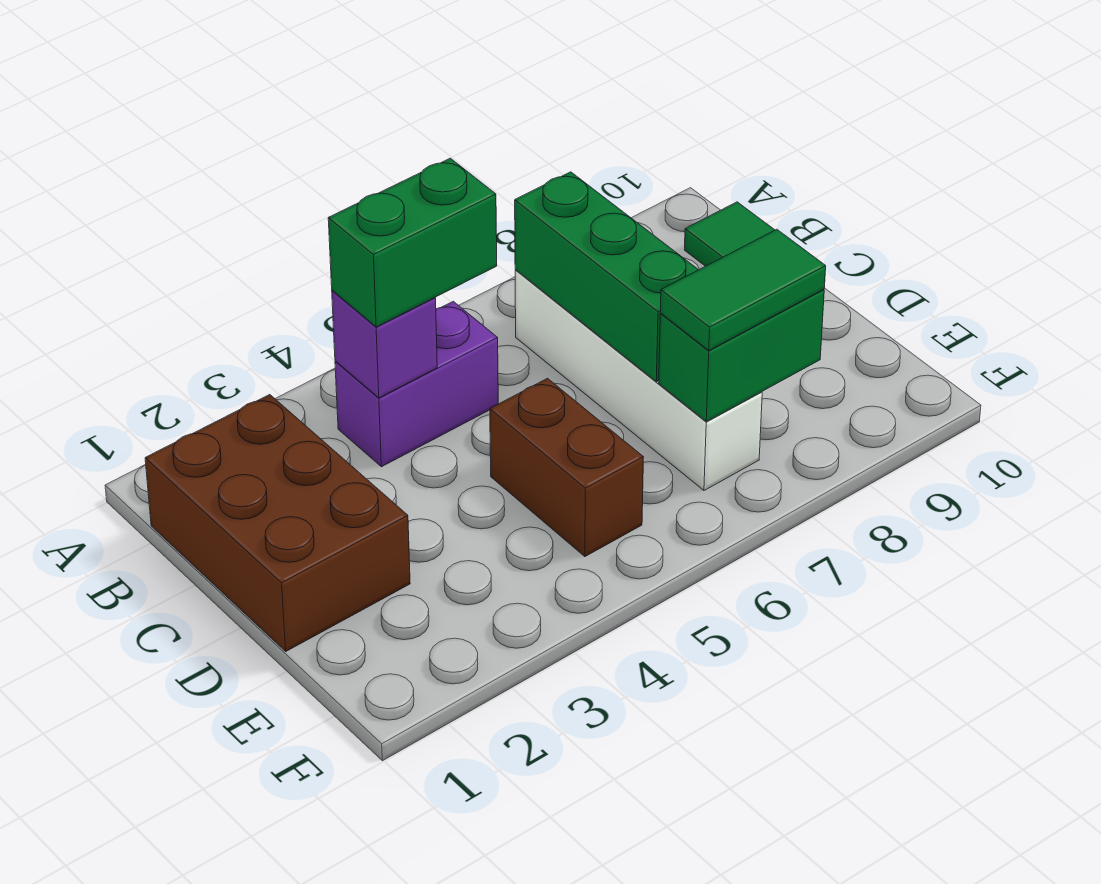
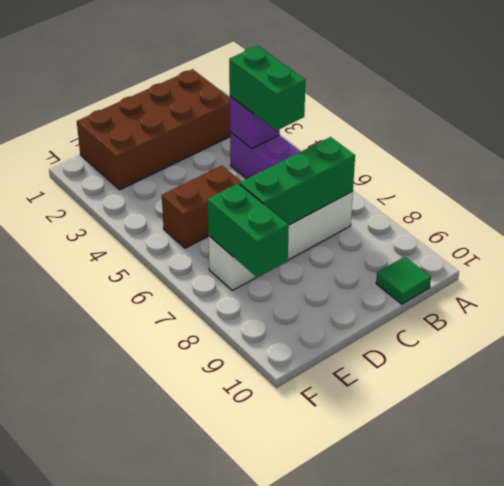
brown 2x3 brick [145,395,410,651] -> brown 2x4 brick [77,69,230,190]
green 1x2 tile [660,229,826,350] -> none

